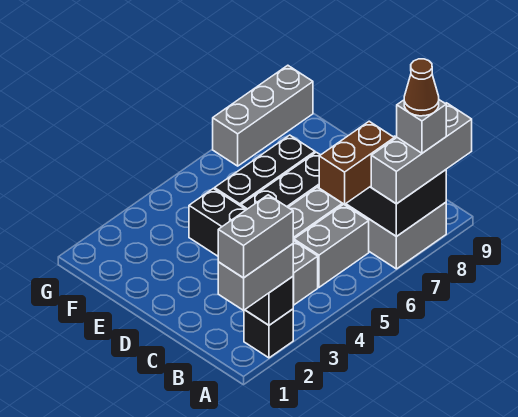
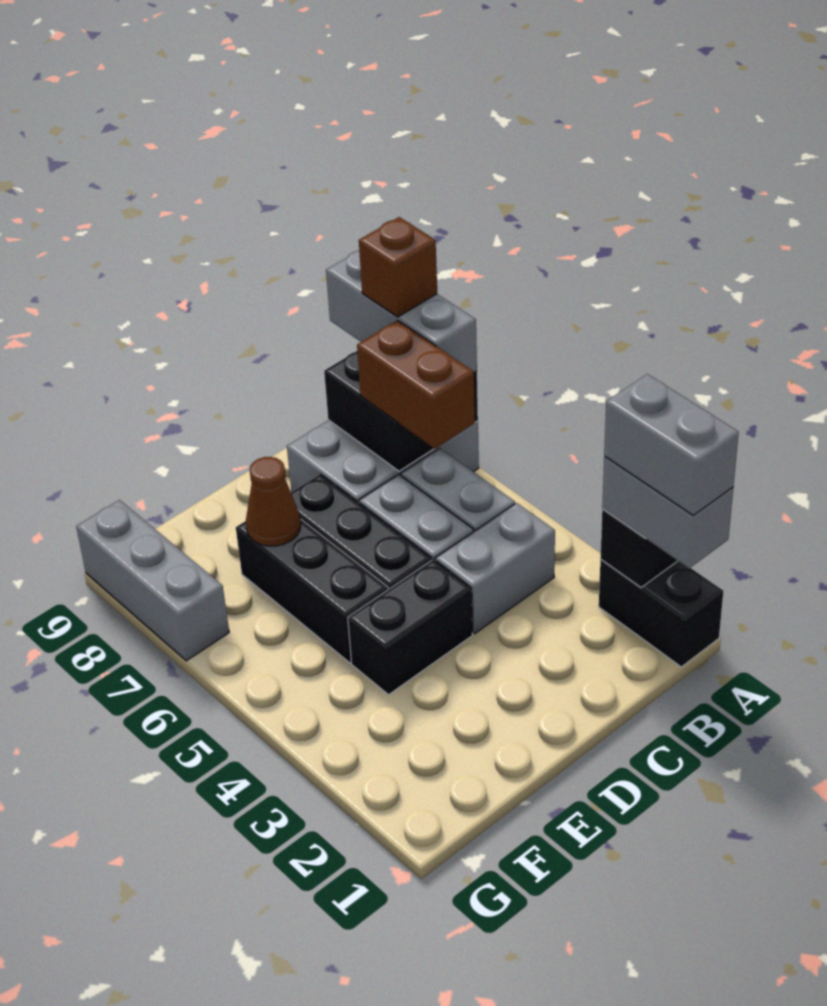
black 1x1 brick [244,309,293,358] -> black 1x2 brick [599,560,723,667]
grey 1x1 brick [397,100,446,153] -> brown 1x1 brick [359,217,437,317]
brown 1x1 cone [404,59,439,116] -> brown 1x1 cone moved to [246,457,301,546]

